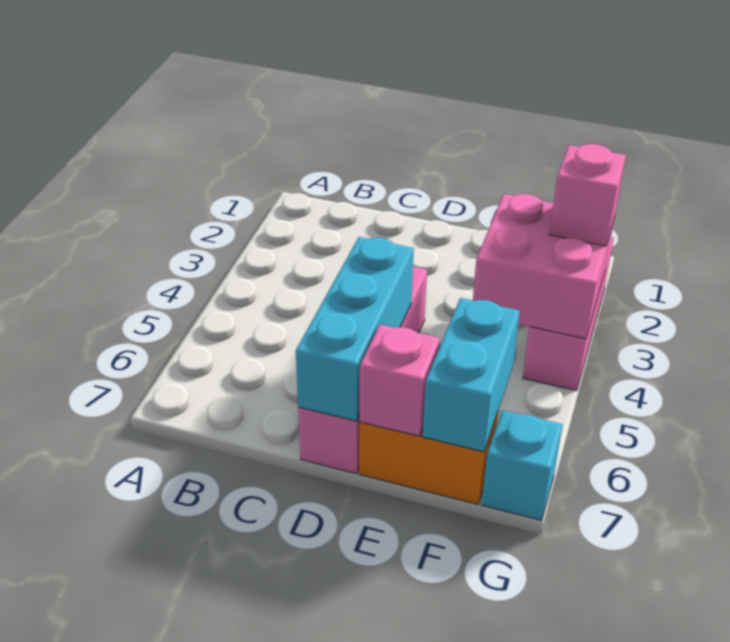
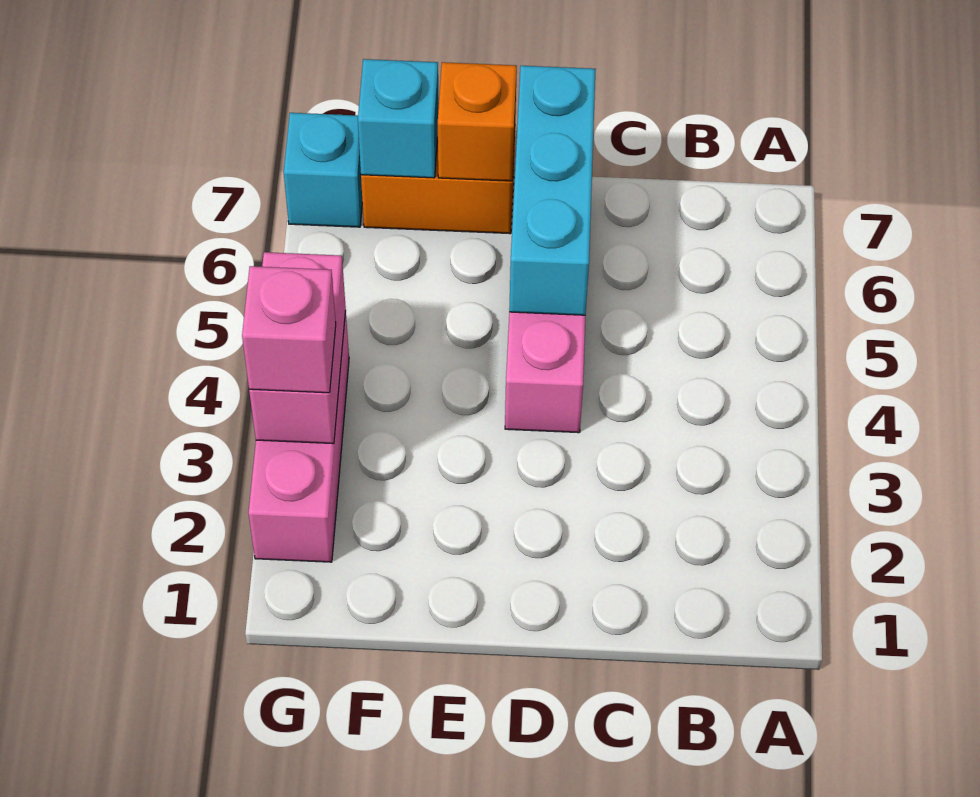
pink 1x1 brick [360,325,440,436] -> orange 1x1 brick [438,62,517,181]
pink 2x2 brick [473,194,615,339] -> pink 1x2 brick [249,252,346,444]
cyan 1x2 brick [423,298,520,452] -> cyan 1x1 brick [358,59,439,178]

